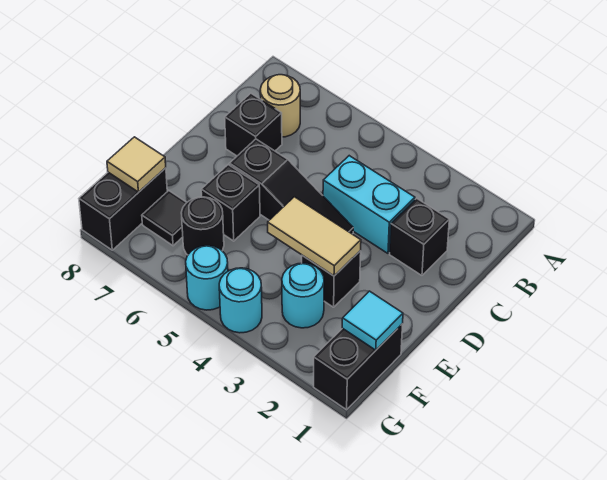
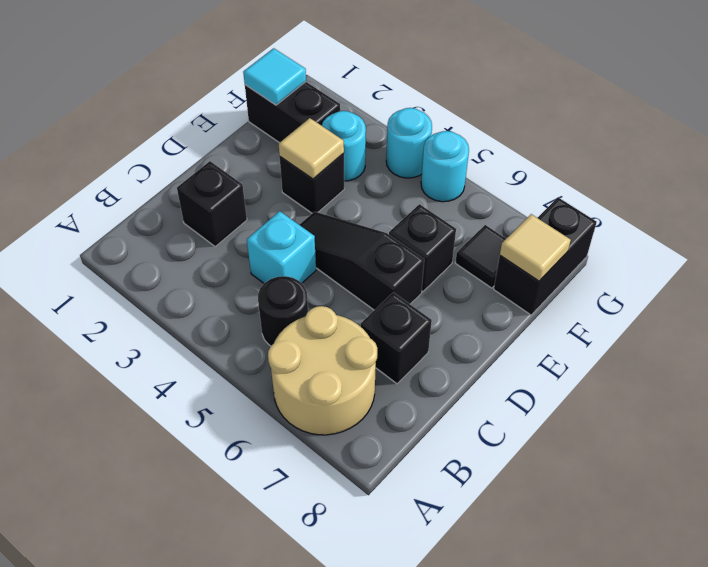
tan 1x1 round brick [260,75,300,137] -> tan 2x2 round brick [268,306,377,435]
cyan 1x2 brick [323,156,415,253] -> cyan 1x1 brick [247,211,316,283]
tan 1x2 tile [268,197,361,276] -> tan 1x1 tile [279,118,344,179]
black 1x2 brick [314,324,403,410] -> black 1x2 brick turned to [245,82,340,143]
black 1x1 round brick [181,197,224,255] -> black 1x1 round brick moved to [258,276,308,346]

